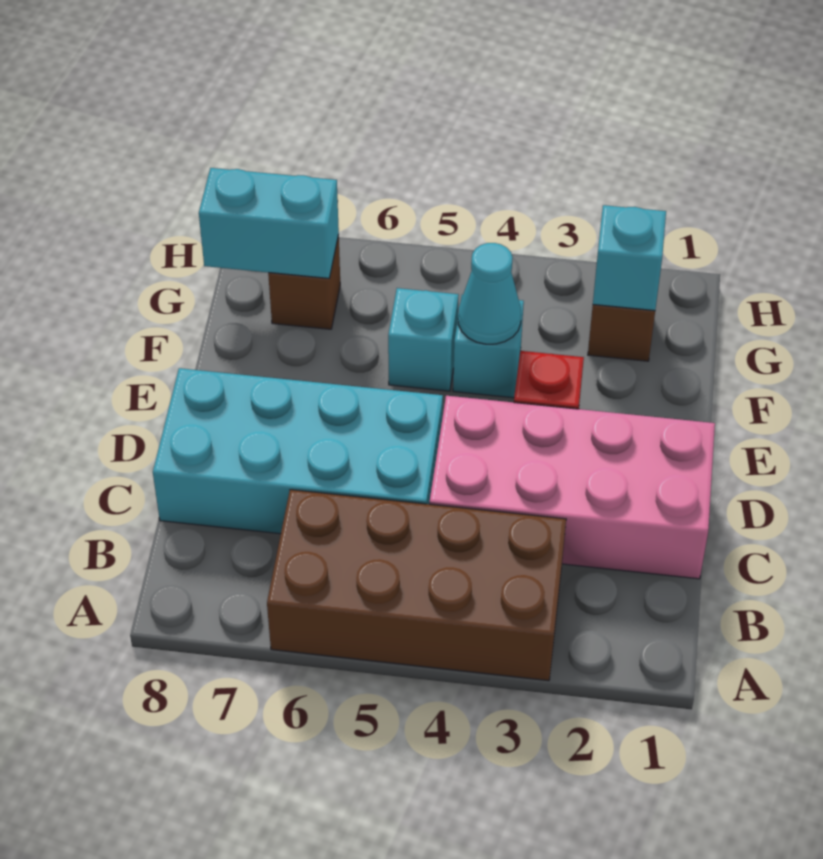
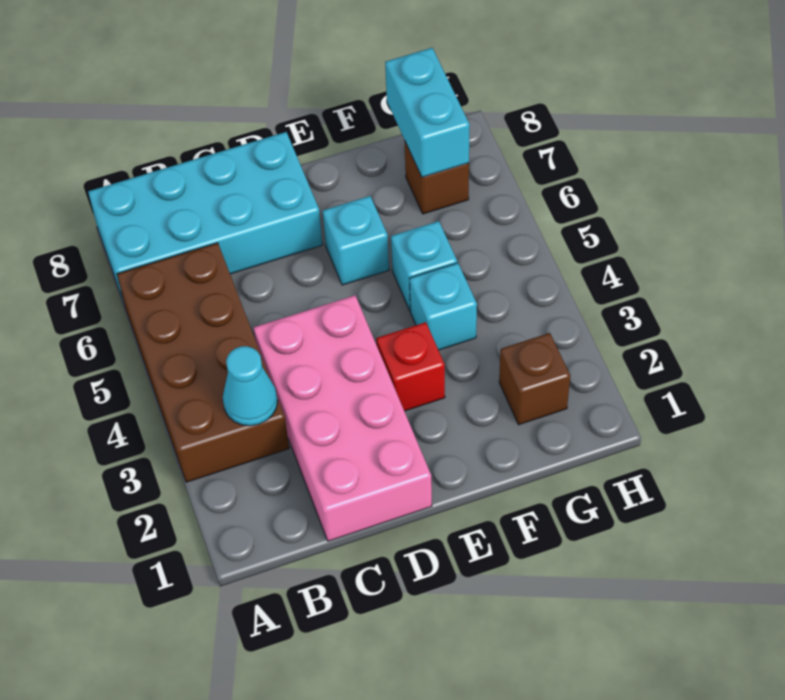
cyan 2x4 brick [153,368,443,534] -> cyan 2x4 brick turned to [88,132,323,303]
cyan 1x1 cone [458,243,521,344] -> cyan 1x1 cone moved to [223,346,278,426]
cyan 1x1 brick [593,205,666,311] -> cyan 1x1 brick moved to [323,196,389,285]

